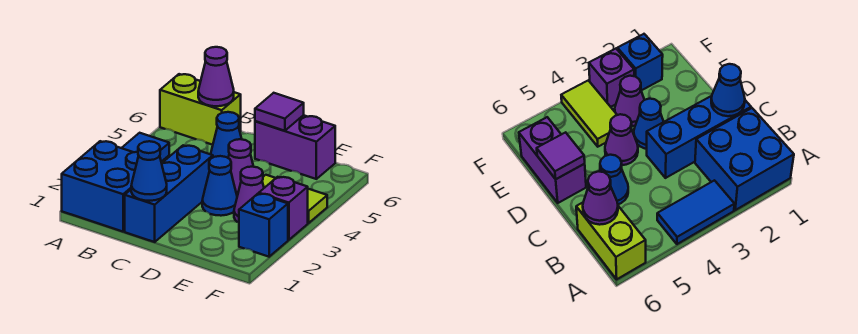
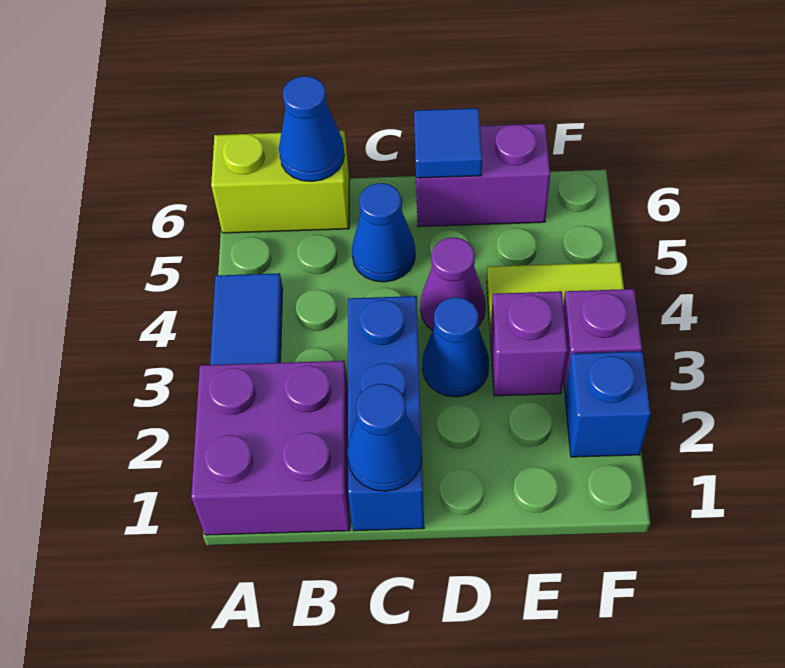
blue 2x2 brick [62,141,162,232] -> purple 2x2 brick [191,361,350,535]
purple 1x1 cone [198,47,234,106] -> blue 1x1 cone [279,76,345,182]
purple 1x1 tile [255,93,304,131] -> blue 1x1 tile [414,108,482,178]
purple 1x1 cone [234,167,264,222] -> purple 1x1 brick [490,291,568,396]

